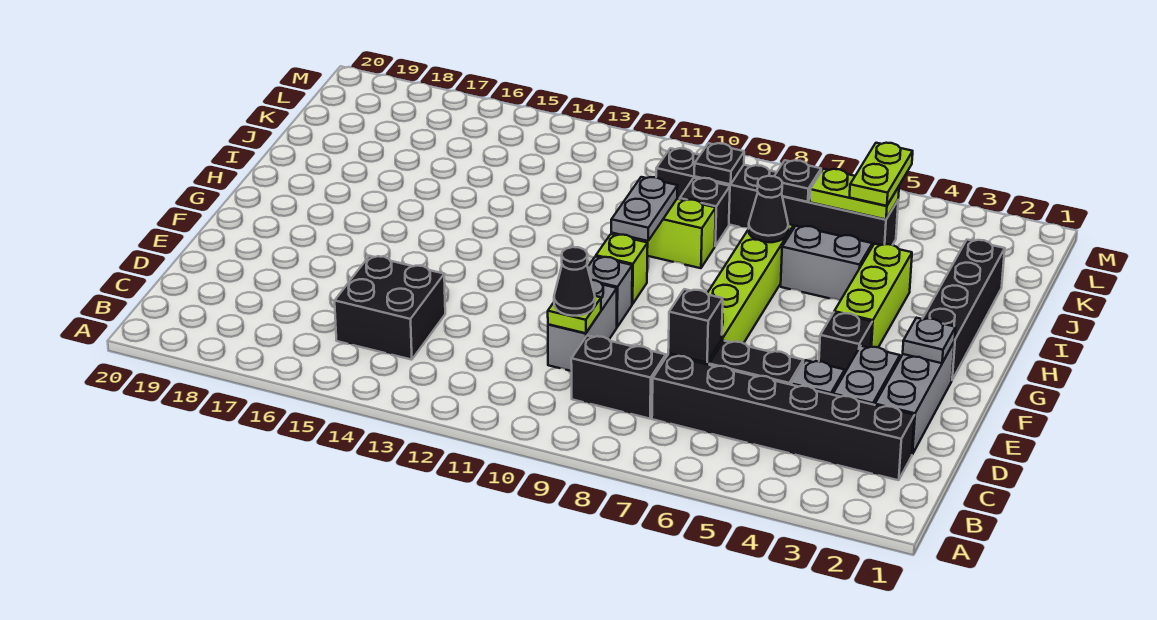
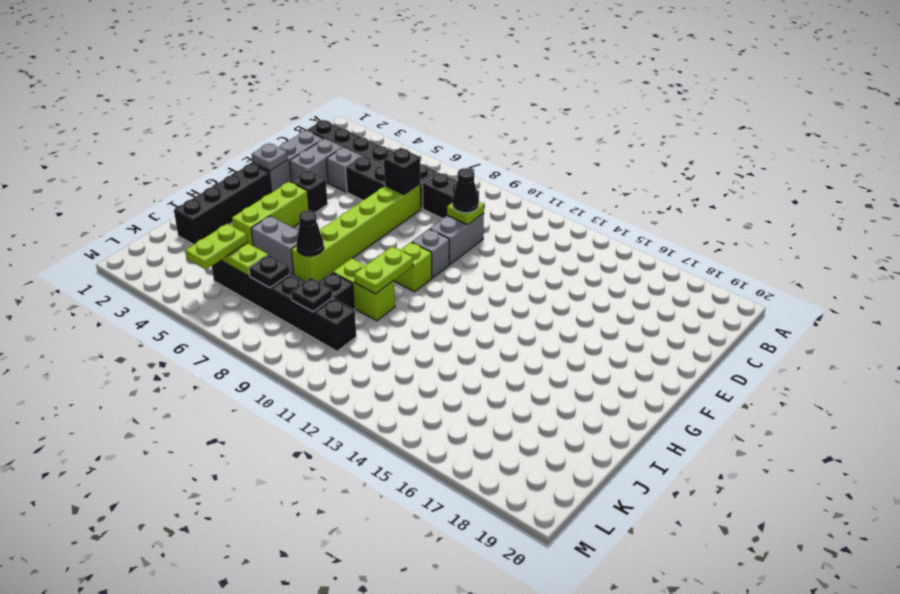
black 2x2 brick [335,256,445,360] -> none
grey 1x2 plate [611,177,678,241] -> lime 1x2 plate [354,247,413,294]

